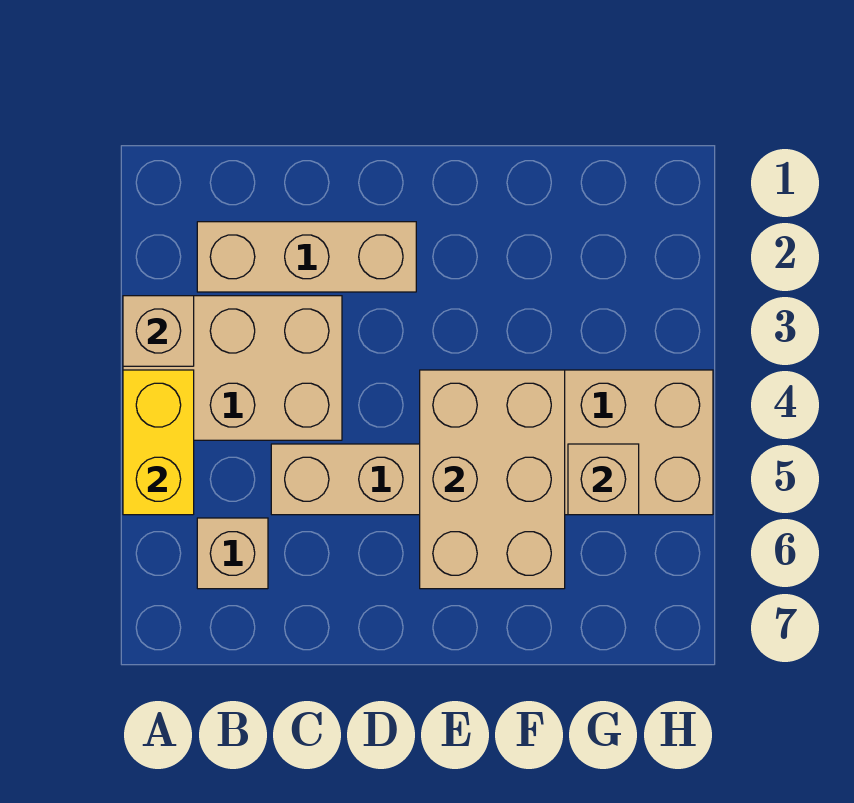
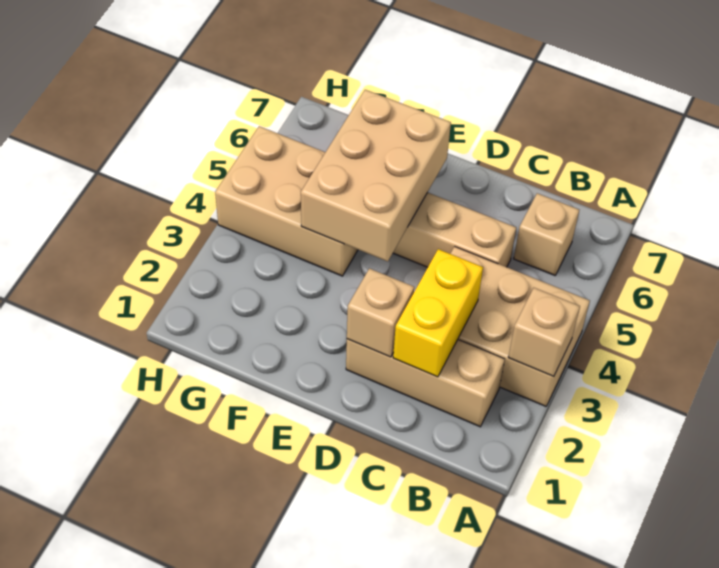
yellow 1x2 brick [123,370,194,515] -> yellow 1x2 brick moved to [393,249,483,377]
tan 1x1 brick [568,444,639,515] -> tan 1x1 brick moved to [347,268,414,357]

